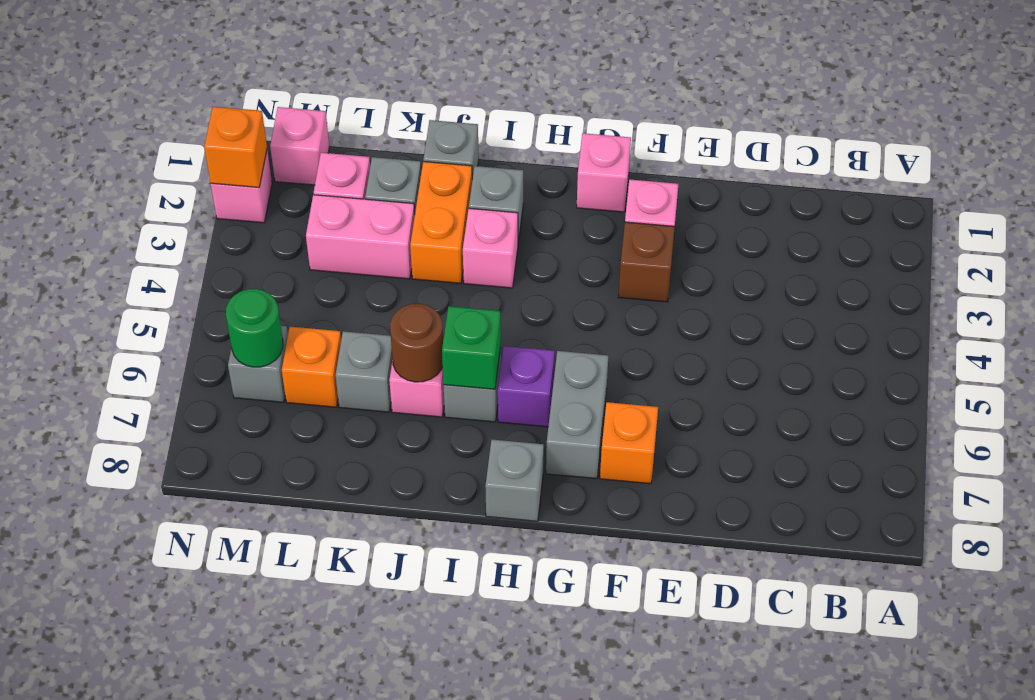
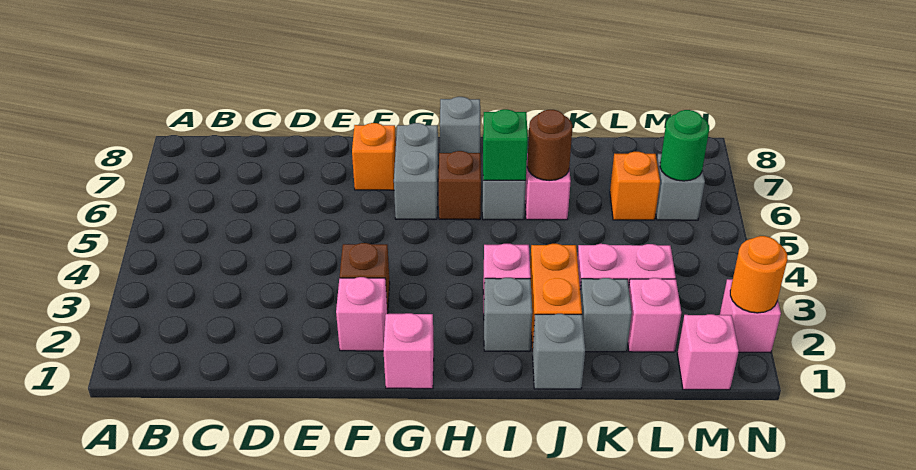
purple 1x1 brick [498,346,555,427] -> brown 1x1 brick [438,151,481,220]
grey 1x1 brick [335,331,393,412] -> none
orange 1x1 brick [204,107,267,187] -> orange 1x1 round brick [730,236,788,313]

